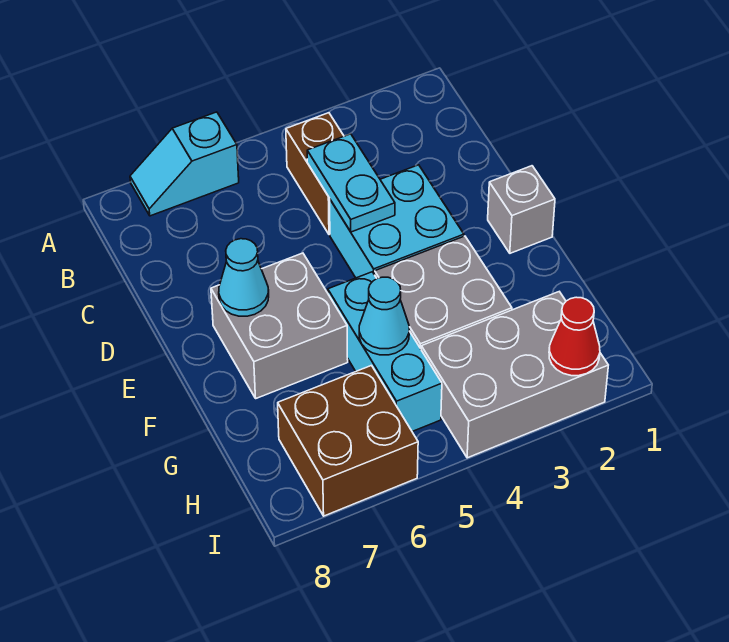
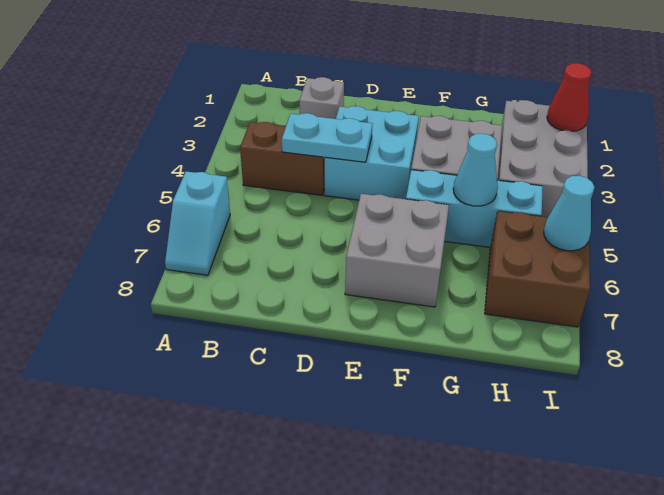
grey 1x1 brick [488,166,555,253] -> grey 1x1 brick moved to [299,77,344,119]
cyan 1x1 cone [219,239,269,316] -> cyan 1x1 cone moved to [544,176,594,251]

